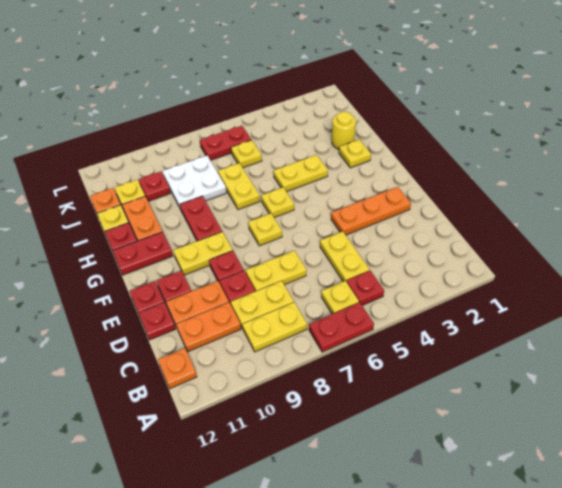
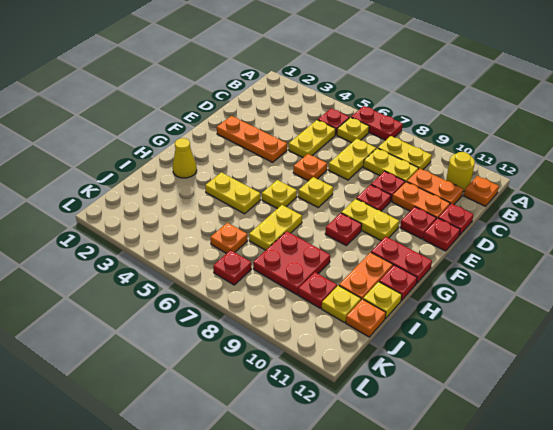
yellow 1x2 plate [246,251,307,291] -> yellow 1x2 plate turned to [329,139,376,180]
none -> orange 1x1 plate [293,154,327,181]
red 1x2 plate [180,196,222,241] -> red 1x1 plate [325,213,362,245]
yellow 1x1 plate [339,139,371,168] -> yellow 1x1 cone [173,138,197,178]
yellow 1x1 round brick [332,112,356,149] -> yellow 1x1 round brick moved to [446,152,475,192]
white 2x2 plate [162,156,227,209] -> red 2x2 plate [253,231,330,295]
yellow 1x1 plate [231,140,262,168] -> orange 1x1 plate [210,223,247,254]
red 1x2 plate [200,126,251,160] -> red 1x1 plate [213,250,251,285]

